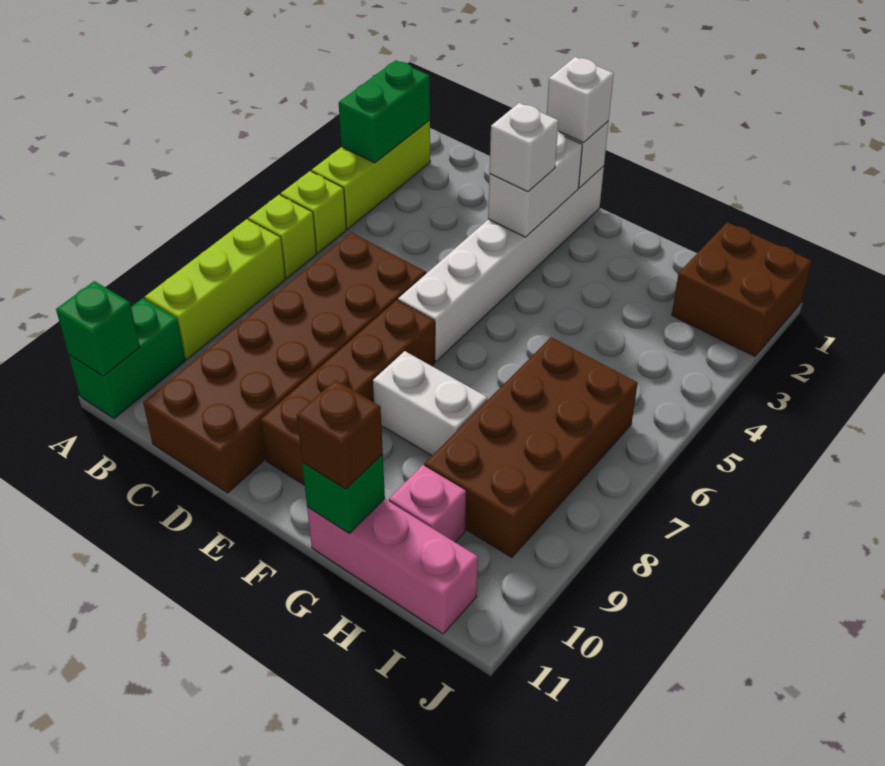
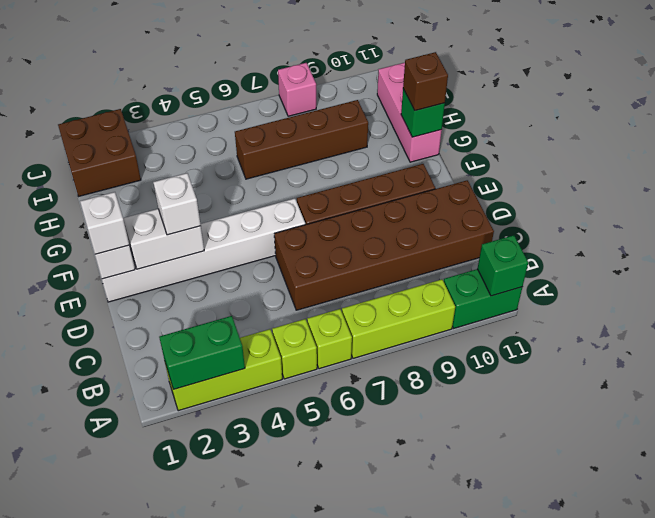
white 1x2 brick [373,351,487,455] -> none
brown 2x4 brick [424,337,638,557] -> brown 1x4 brick [235,100,368,179]
pink 1x1 brick [389,465,466,542] -> pink 1x1 brick moved to [278,63,316,116]

